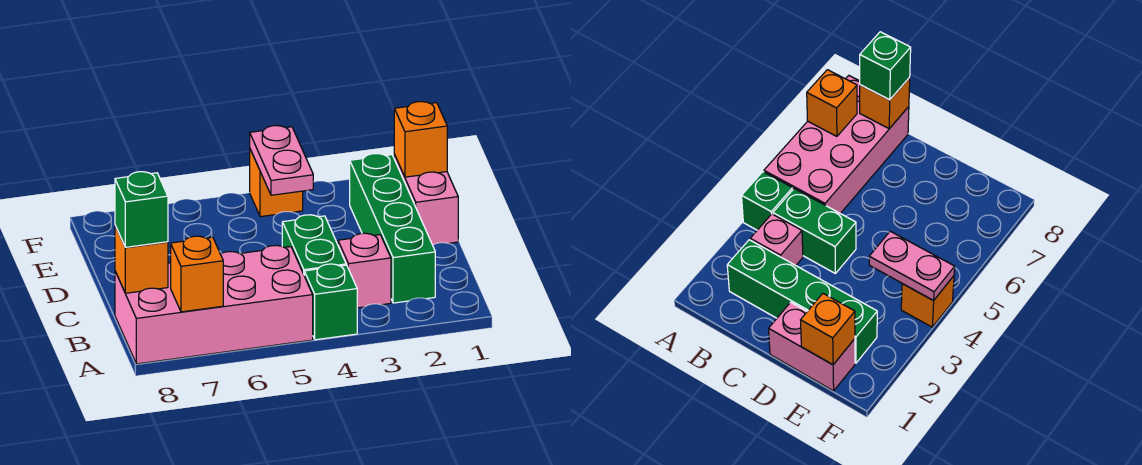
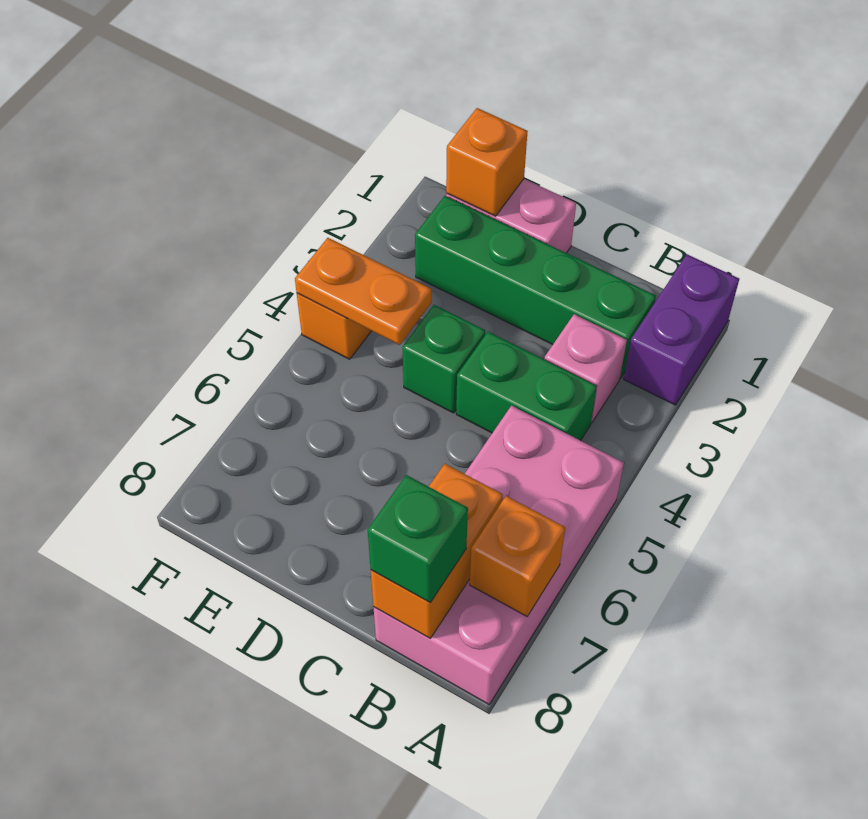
none -> purple 1x2 brick [624,254,739,405]
green 1x1 brick [304,264,357,340] -> green 1x1 brick moved to [402,305,485,413]
orange 1x1 brick [115,226,168,293] -> orange 1x2 brick [371,464,503,638]
pink 1x2 plate [250,126,313,195] -> orange 1x2 plate [295,238,431,345]

